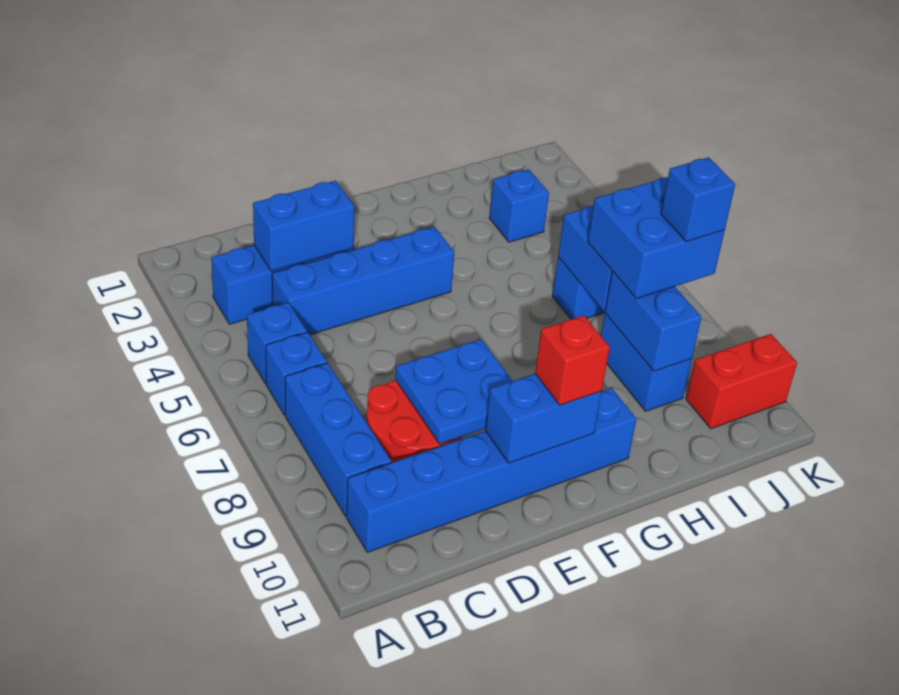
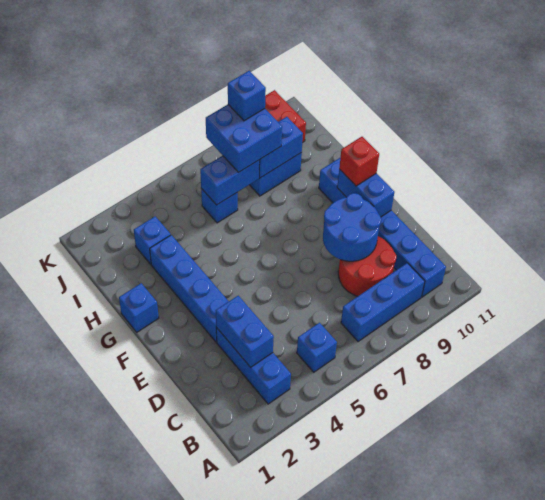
blue 1x1 brick [266,332,327,415] -> blue 1x1 brick moved to [119,283,159,332]
blue 1x4 brick [272,227,454,335] -> blue 1x4 brick moved to [150,235,229,342]
blue 2x2 plate [395,339,512,444] -> blue 2x2 round brick [323,193,381,261]

